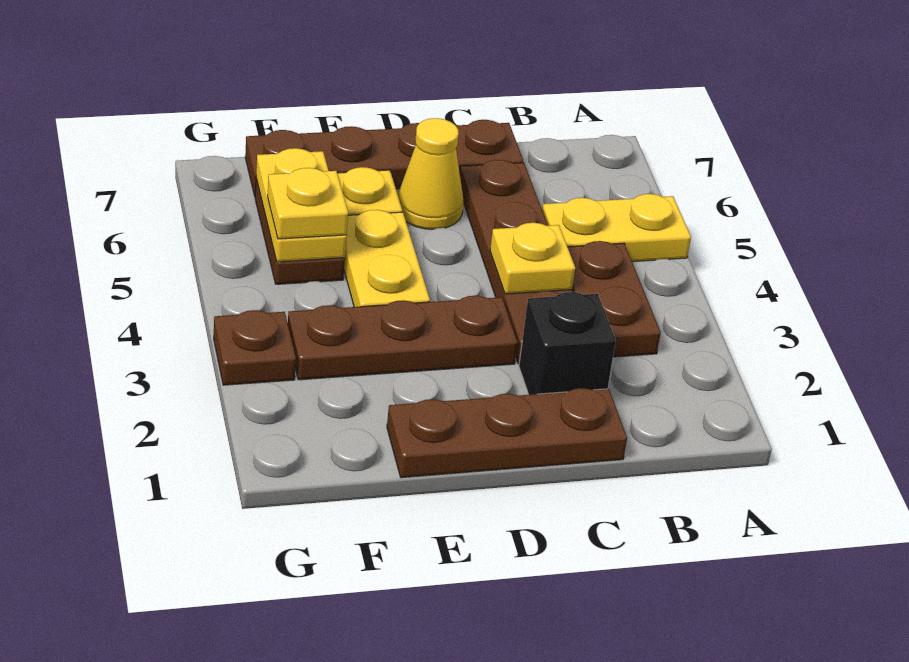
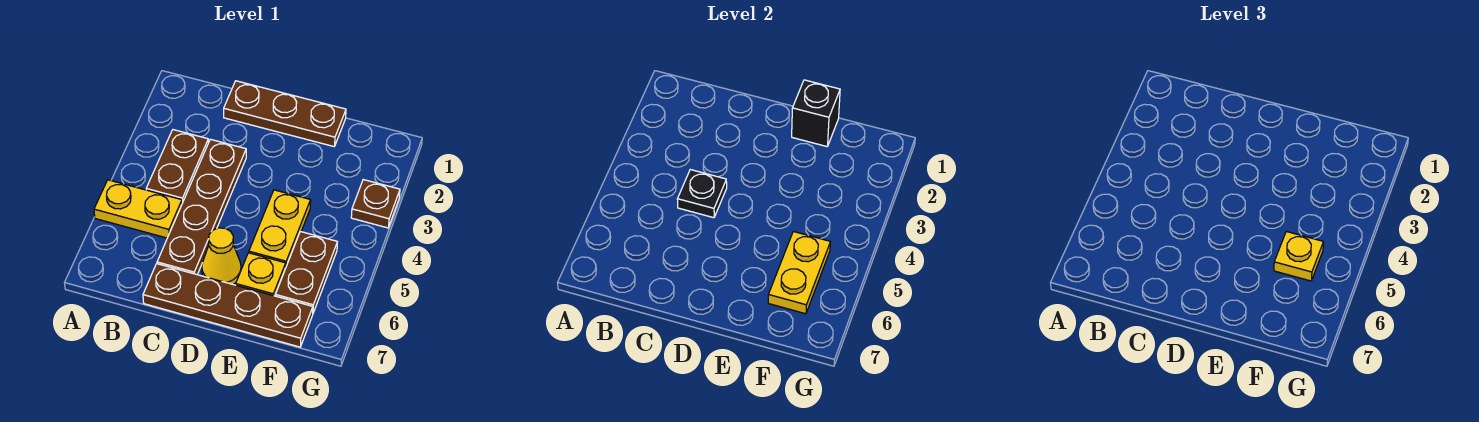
black 1x1 brick [519,292,616,395] -> black 1x1 brick moved to [792,80,840,146]
yellow 1x1 plate [490,223,575,294] -> black 1x1 plate [677,170,727,218]
brown 1x3 plate [288,296,518,380] -> none

